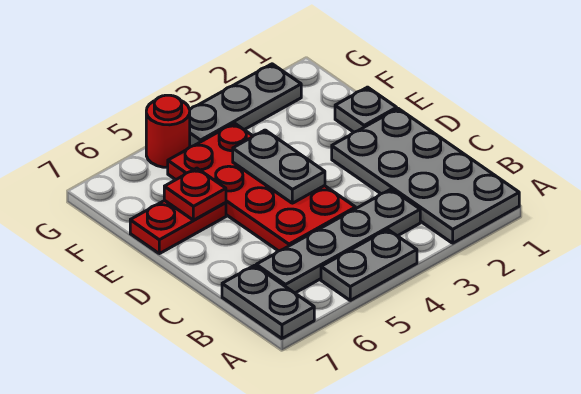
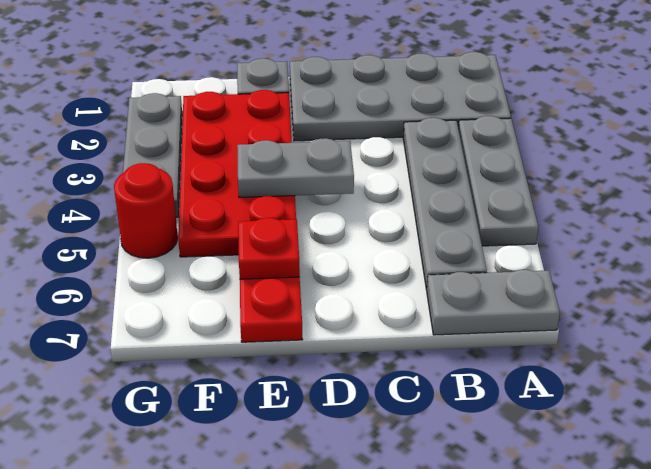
grey 1x2 plate [321,229,417,300] -> grey 1x3 plate [458,116,538,246]
red 2x4 plate [168,123,356,251] -> red 2x4 plate turned to [178,90,296,257]

